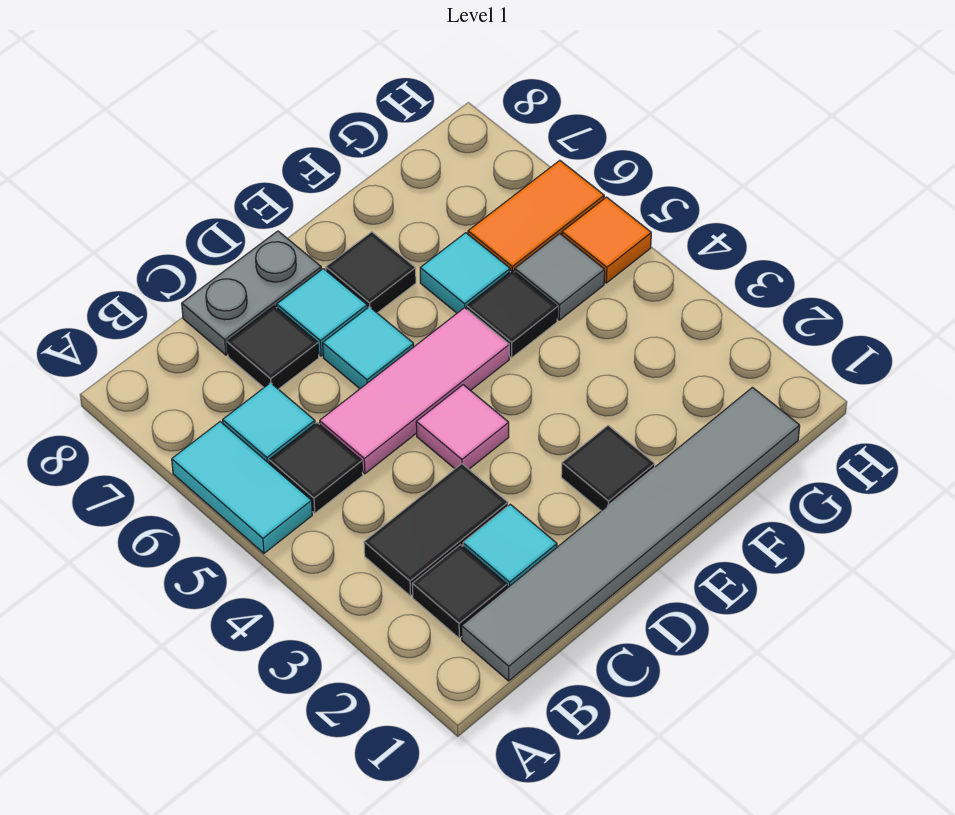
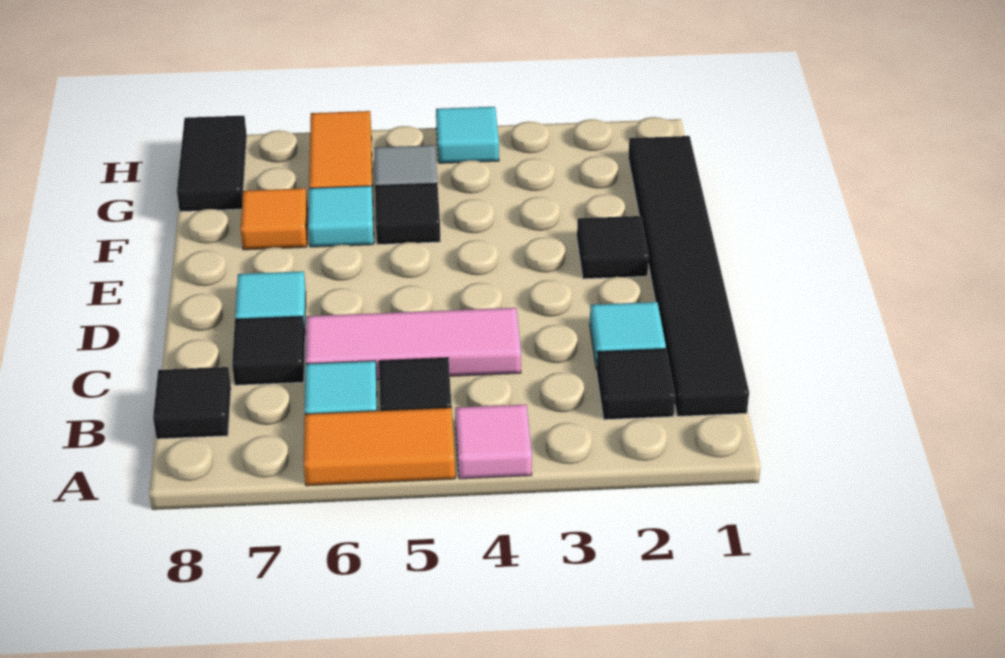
cyan 1x2 tile [172,422,312,553] -> orange 1x2 tile [304,408,455,486]
grey 1x6 tile [462,387,800,681] -> black 1x6 tile [628,136,749,416]
black 1x2 tile [364,464,508,596] -> black 1x2 tile moved to [177,116,247,212]
pink 1x3 tile [320,308,509,474] -> pink 1x3 tile turned to [306,308,521,379]
grey 1x2 plate [182,231,321,355] -> none
pink 1x1 tile [416,385,509,469] -> pink 1x1 tile moved to [455,404,532,479]
cyan 1x1 tile [323,307,414,389] -> cyan 1x1 tile moved to [436,107,499,163]
black 1x1 tile [326,232,416,313] -> black 1x1 tile moved to [153,367,231,439]
orange 1x1 tile [562,197,651,283] -> orange 1x1 tile moved to [241,188,308,250]

